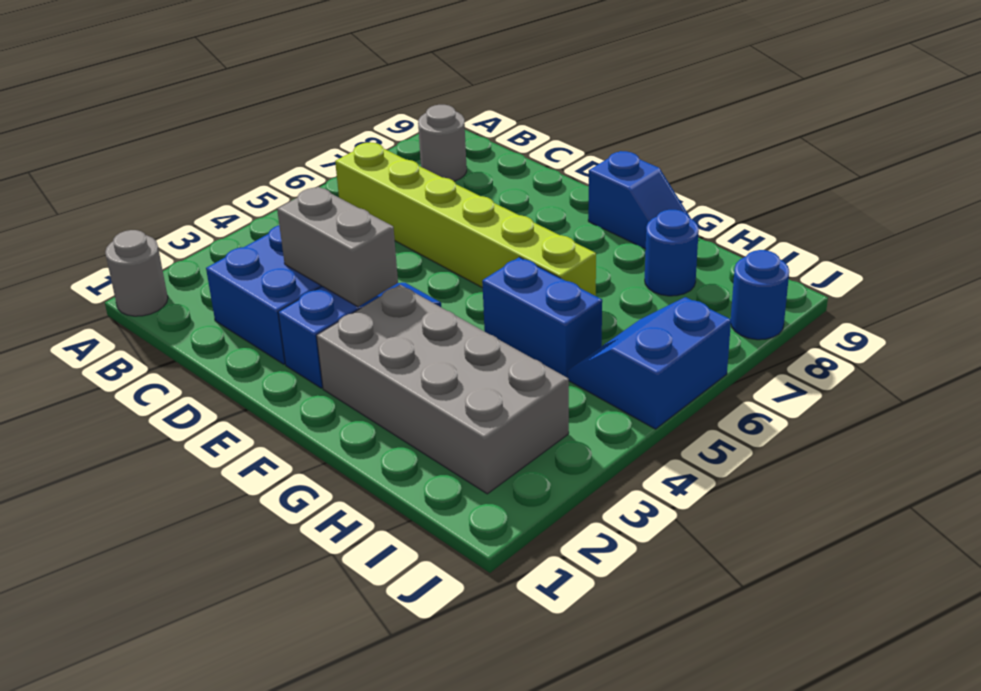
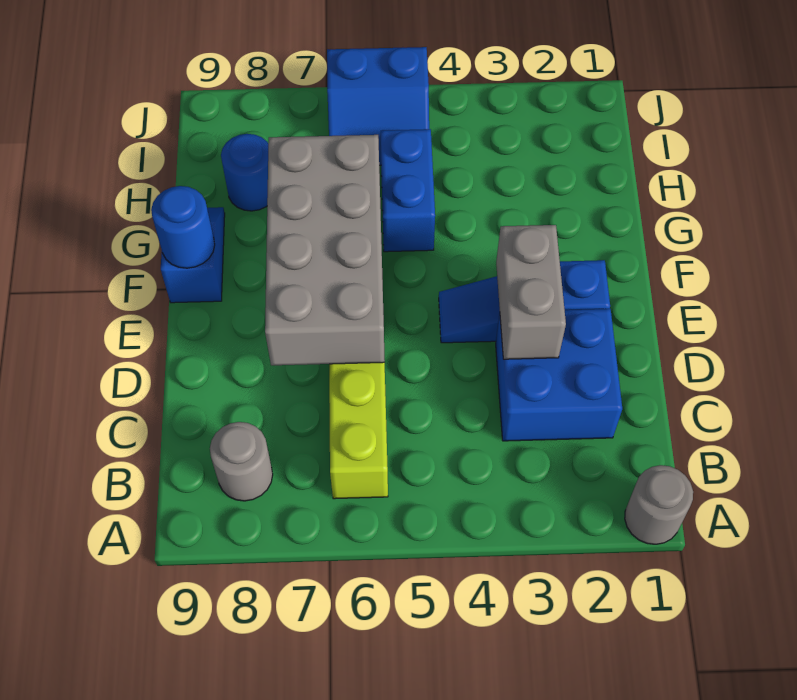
grey 2x4 brick [316,285,569,494] -> grey 2x4 brick moved to [265,135,385,365]
blue 1x1 round brick [731,250,789,340] -> blue 1x1 round brick moved to [151,186,215,268]

